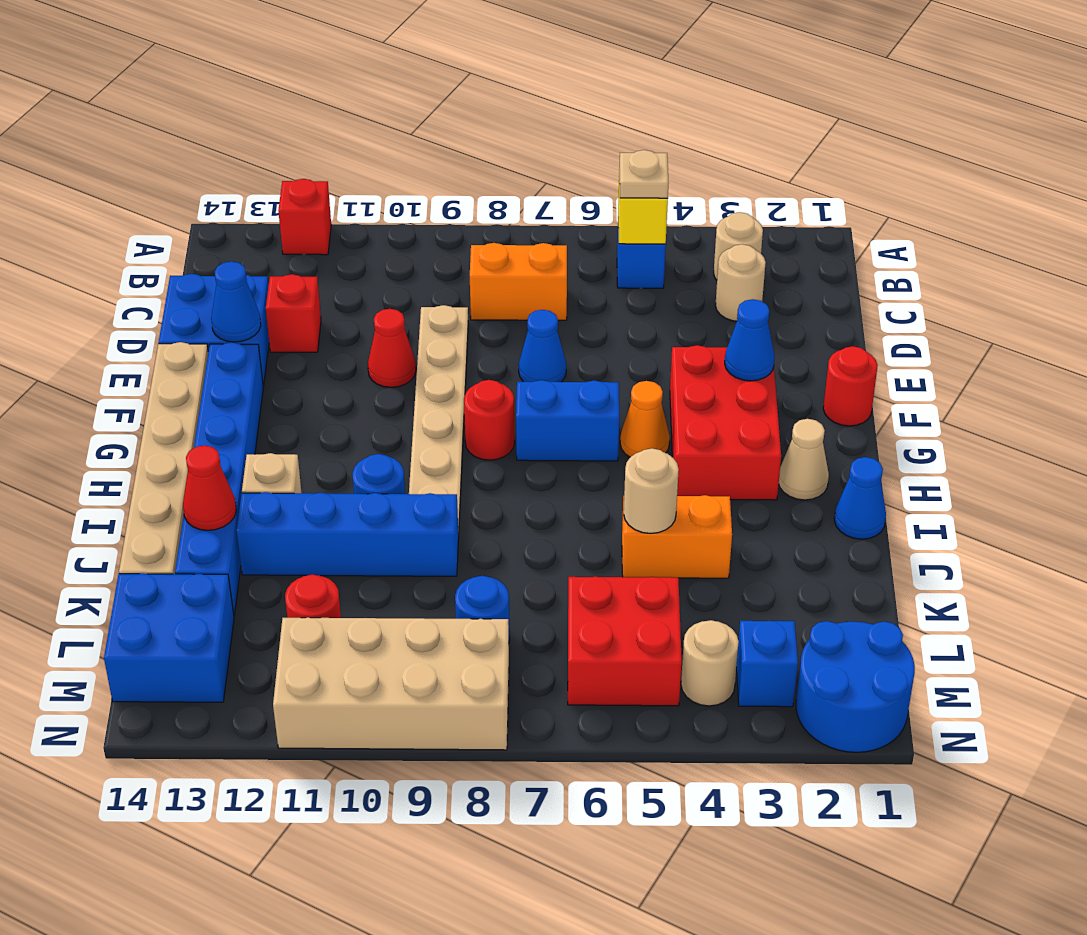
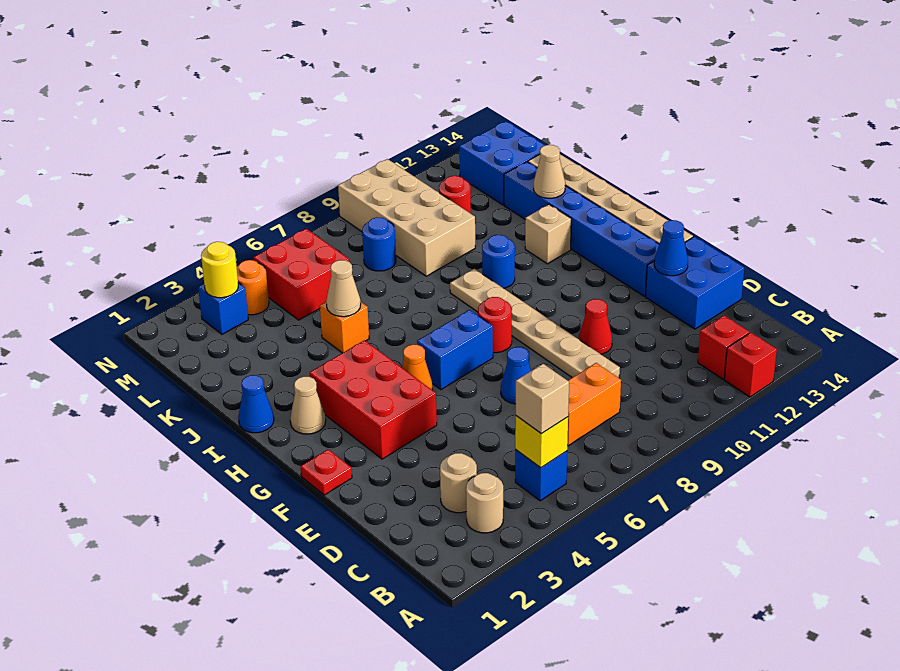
tan 1x1 plate [620,150,669,198] -> tan 1x1 brick [516,364,569,434]
red 1x1 brick [266,274,321,352] -> red 1x1 brick moved to [698,316,749,379]
red 1x1 round brick [823,346,878,426] -> red 1x1 plate [300,449,352,495]
blue 1x1 cone [725,299,775,381] -> none
orange 1x2 brick [622,495,732,578] -> orange 1x1 brick [320,301,369,353]
tan 1x1 round brick [624,448,679,533] -> tan 1x1 cone [326,260,361,317]
blue 1x4 brick [237,492,459,576] -> none
red 1x1 cone [183,445,236,530] -> tan 1x1 cone [533,145,565,198]
blue 2x2 round brick [796,621,915,752] -> none
none -> yellow 1x1 round brick [201,242,238,298]
tan 1x1 round brick [681,620,739,706] -> orange 1x1 round brick [237,260,269,315]
tan 2x4 brick [273,617,509,750] -> tan 2x4 brick turned to [338,159,475,276]

